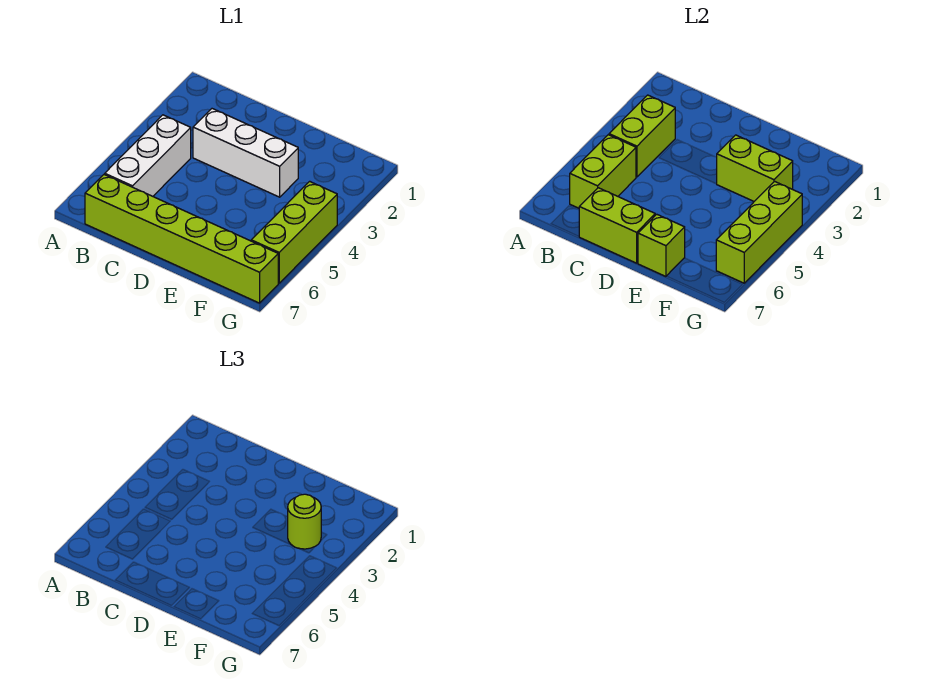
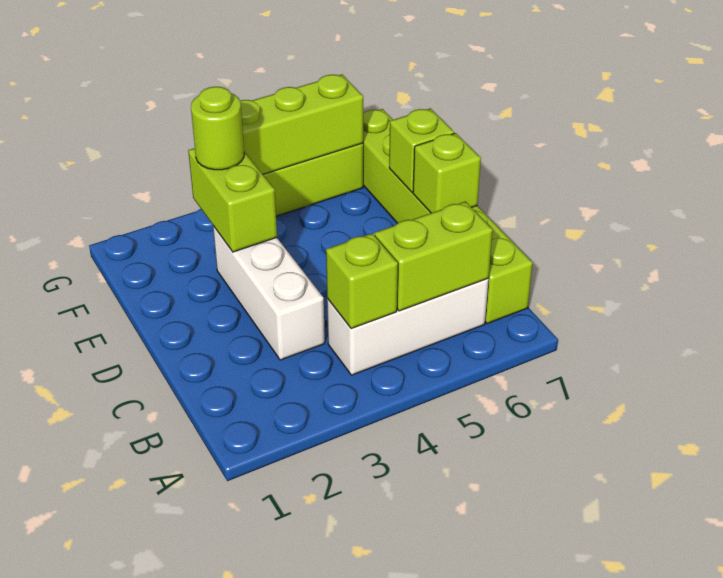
lime 1x2 brick [609,95,675,177] -> lime 1x1 brick [326,233,398,329]
lime 1x2 brick [579,188,655,263] -> lime 1x1 brick [413,133,481,213]

